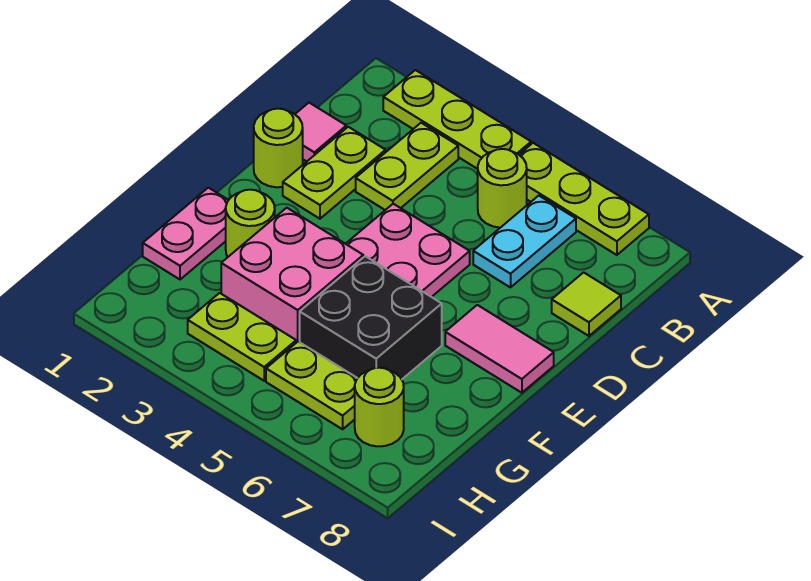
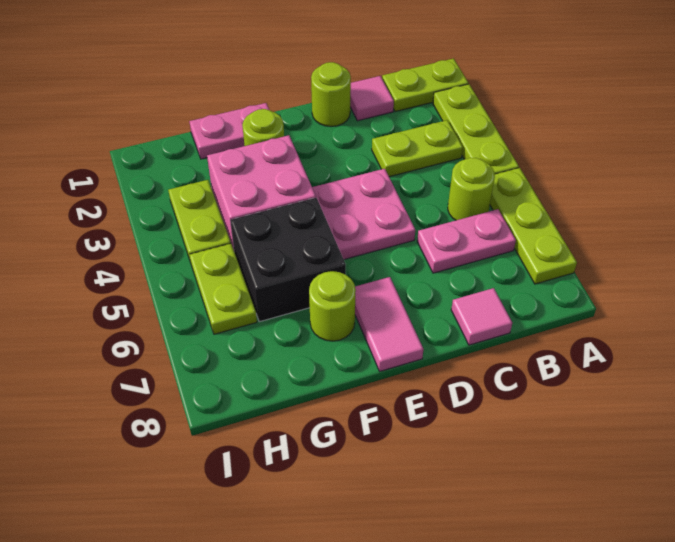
cyan 1x2 plate [473,196,576,287] -> pink 1x2 plate [417,209,516,273]
lime 1x2 plate [283,127,386,219] -> lime 1x2 plate moved to [382,58,468,112]
lime 1x1 tile [552,272,621,336] -> pink 1x1 tile [451,288,512,345]
lime 1x1 round brick [355,368,404,446] -> lime 1x1 round brick moved to [309,271,356,341]

